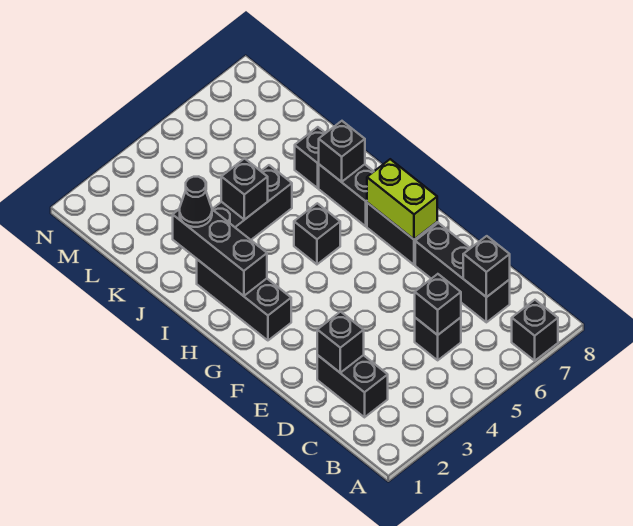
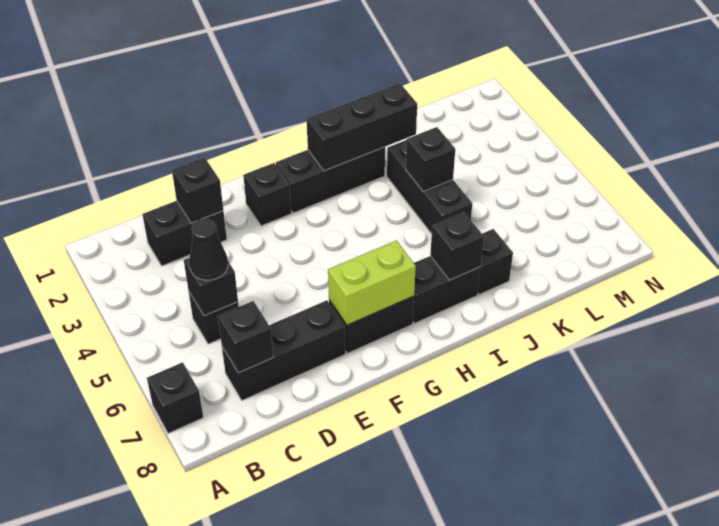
black 1x1 brick [294,203,340,264] -> black 1x1 brick moved to [243,163,292,226]
black 1x1 cone [180,177,212,227] -> black 1x1 cone moved to [189,218,228,280]

